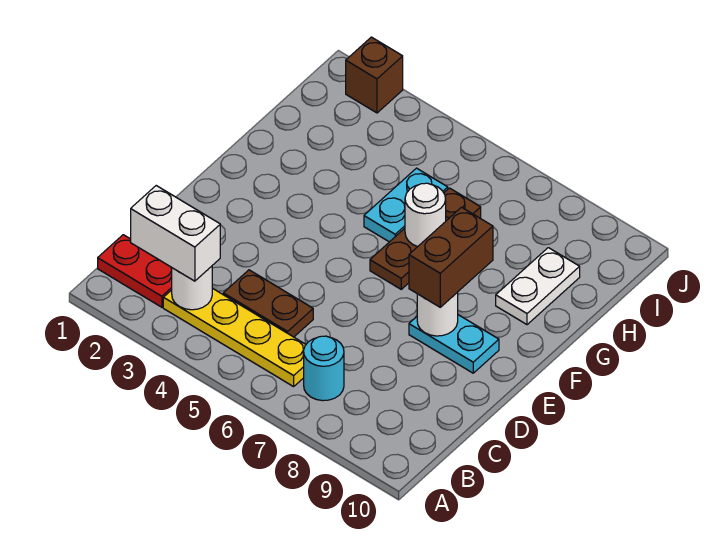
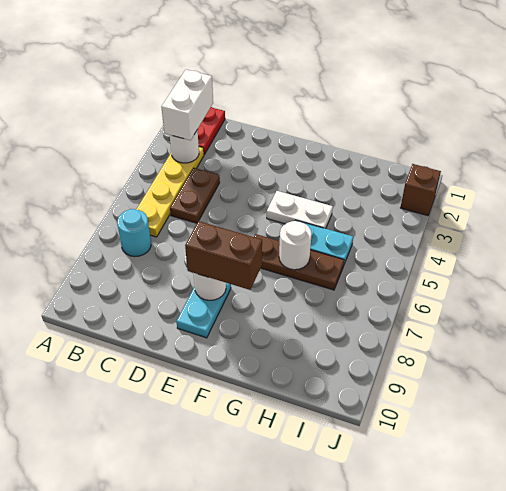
white 1x2 plate [496,248,580,325] -> white 1x2 plate moved to [267,191,333,229]

